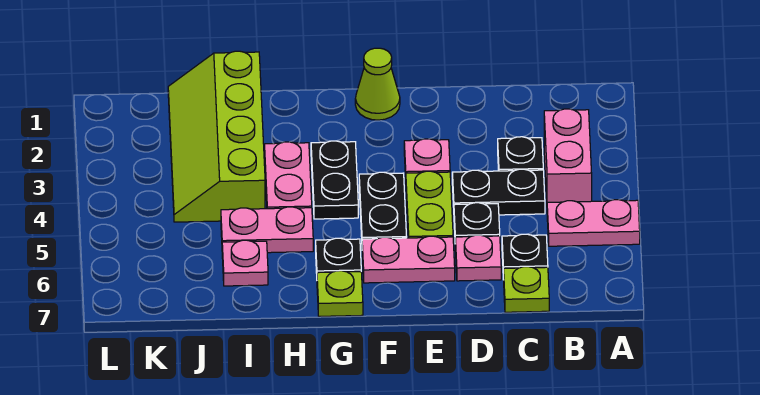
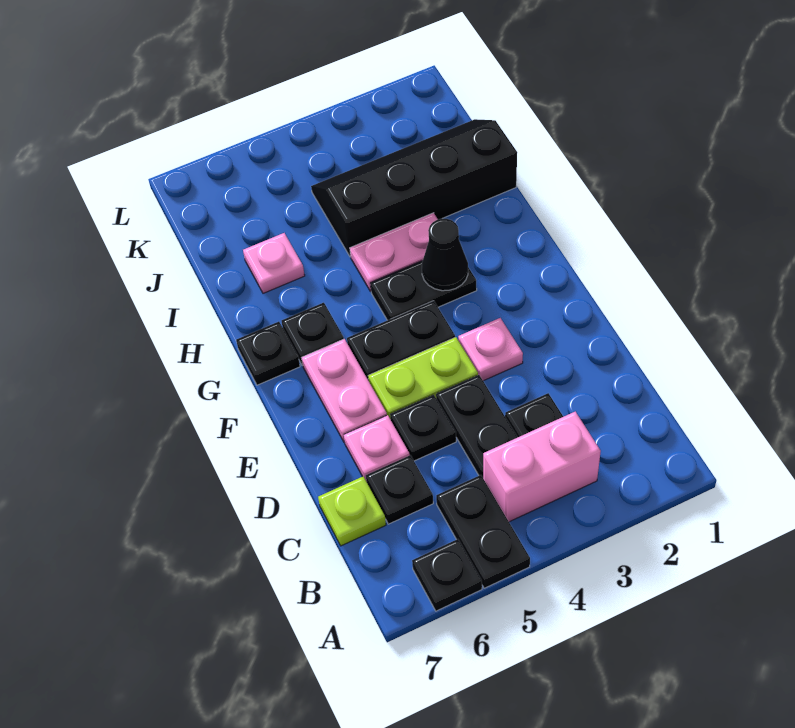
pink 1x2 plate [547,200,640,246] -> black 1x2 plate [436,475,530,588]
none -> black 1x1 plate [412,539,482,611]
lime 1x1 cone [355,48,400,120] -> none
none -> black 1x1 cone [422,219,468,291]
lime 1x1 plate [317,271,363,316] -> black 1x1 plate [236,322,300,385]
pink 1x2 plate [221,207,313,253] -> none
lime 2x4 slope [168,51,265,222] -> black 2x4 slope [311,119,517,257]

